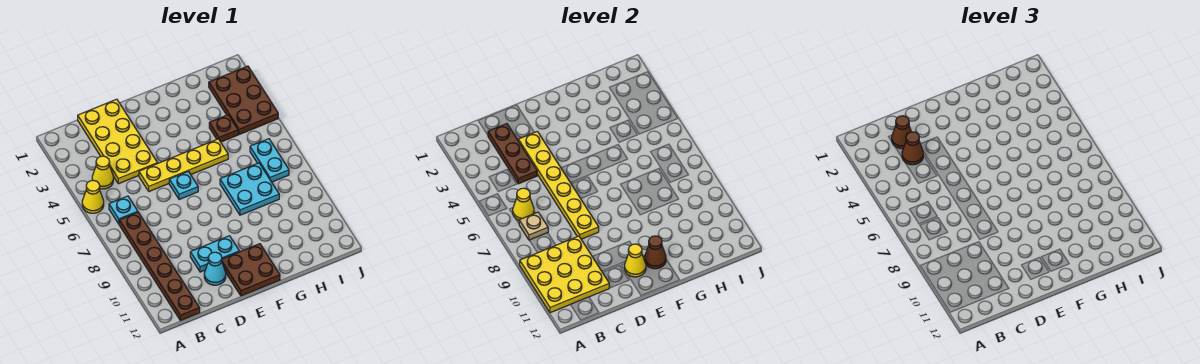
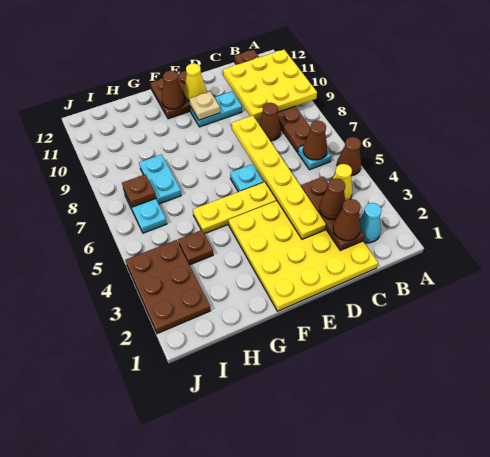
yellow 1x1 cone [82,180,104,213] -> brown 1x1 cone [337,137,361,176]
yellow 1x1 cone [513,188,534,220] -> brown 1x1 cone [303,121,327,160]
tan 1x1 plate [519,212,548,240] -> tan 1x1 plate moved to [189,92,220,120]
yellow 2x4 plate [78,99,158,184] -> yellow 4x4 plate [229,201,378,311]
none -> brown 1x1 cone [259,103,281,141]
cyan 1x1 cone [204,252,226,285] -> cyan 1x1 cone moved to [360,203,382,243]
cyan 2x2 plate [220,163,279,215] -> cyan 1x2 plate [139,154,181,204]
none -> brown 1x1 plate [122,174,156,207]

